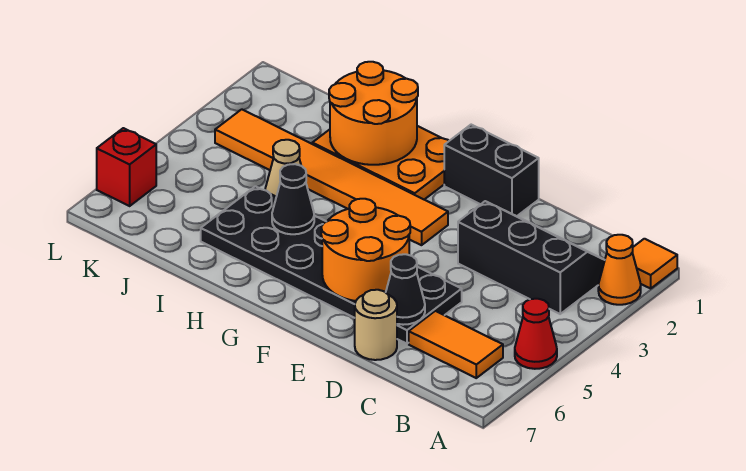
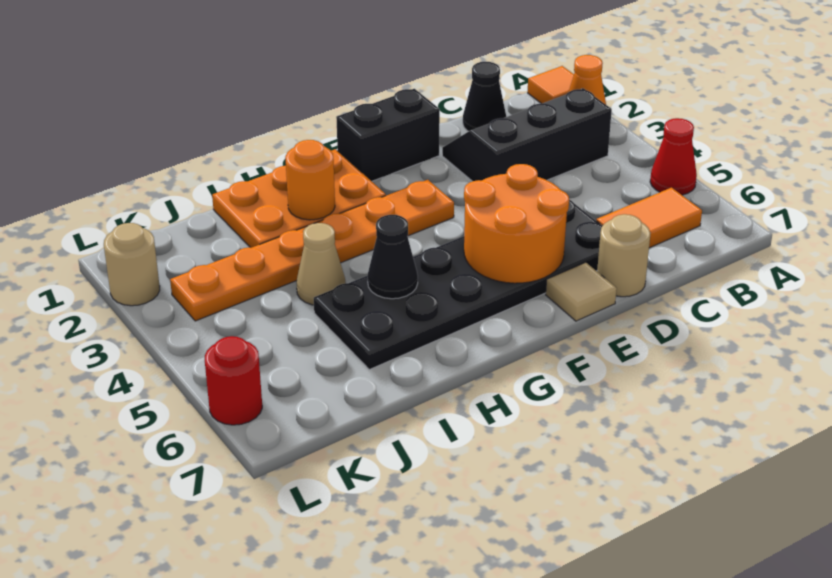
black 1x1 cone [386,254,425,325] -> black 1x1 cone moved to [463,62,506,131]
none -> tan 1x1 tile [546,262,617,321]
orange 1x6 tile [215,109,448,245] -> orange 1x6 plate [170,180,454,321]
orange 2x2 round brick [329,62,418,165] -> orange 1x1 round brick [285,140,335,220]
none -> tan 1x1 round brick [104,223,160,306]
red 1x1 brick [97,128,156,206] -> red 1x1 round brick [205,336,262,425]

